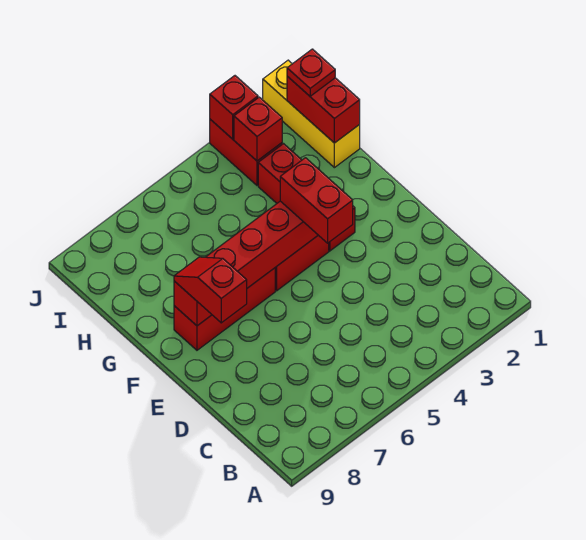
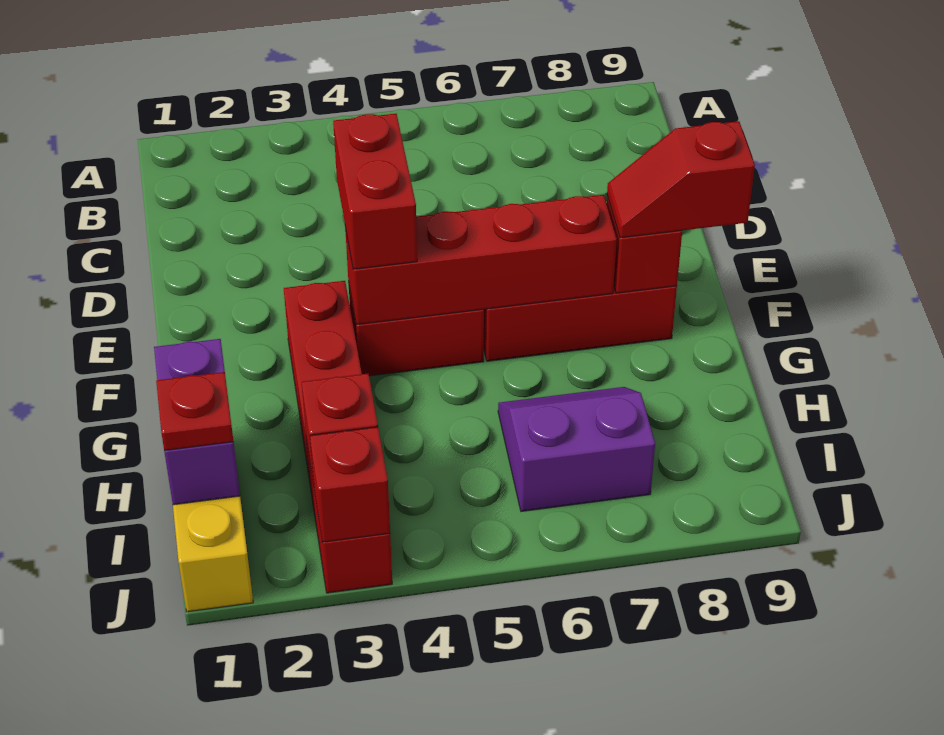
red 1x2 slope [174,257,247,323] -> red 1x2 slope turned to [607,121,755,238]
red 1x2 brick [287,76,360,143] -> purple 1x2 brick [154,339,240,505]
none -> purple 2x2 slope [498,387,655,511]

